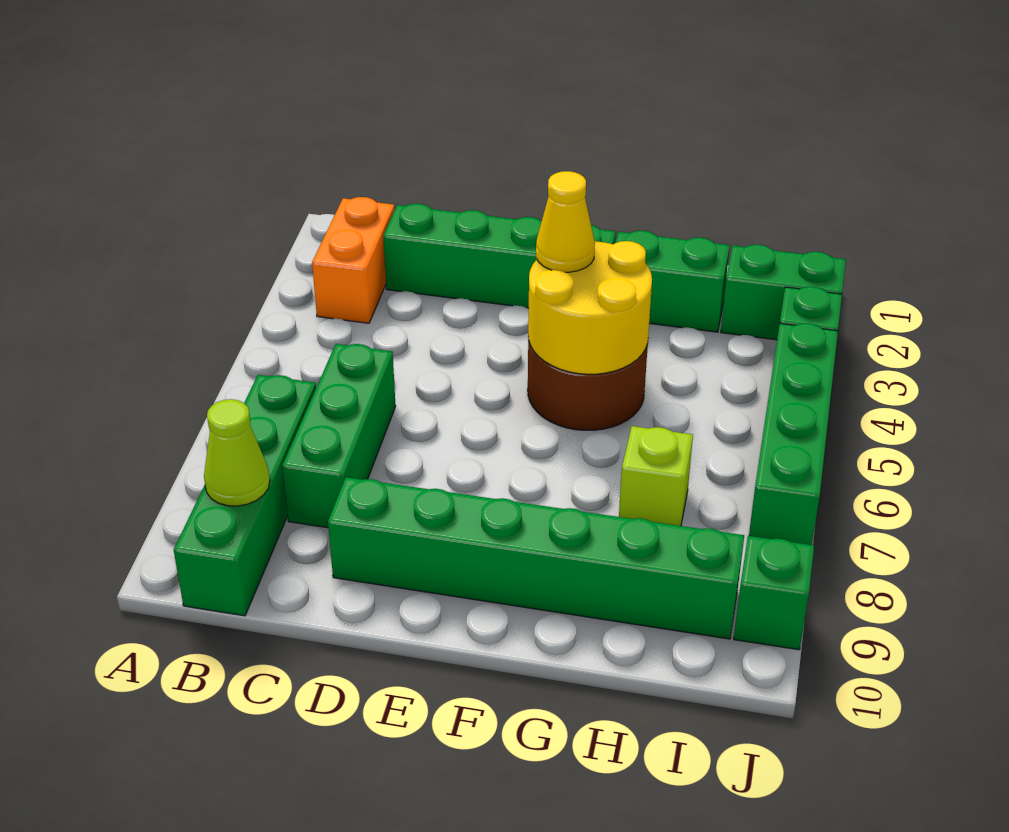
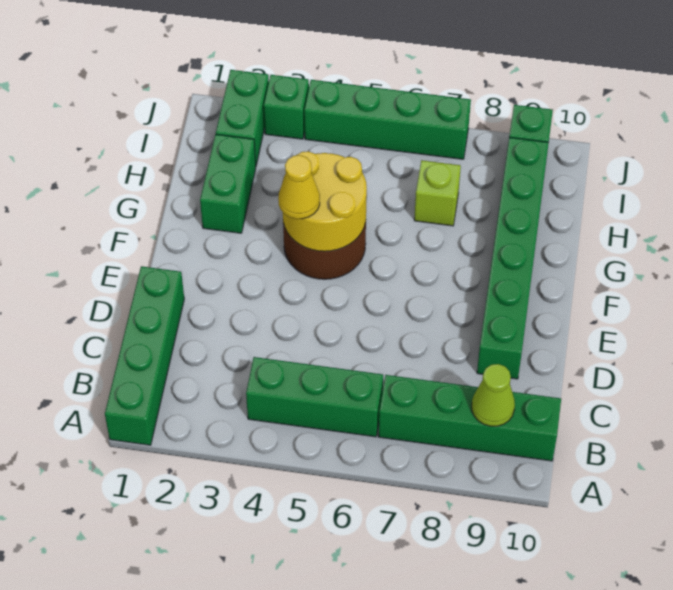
orange 1x2 brick [312,197,395,323] -> none
green 1x4 brick [383,204,616,308] -> green 1x4 brick moved to [105,266,184,445]
green 1x3 brick [282,344,396,528] -> green 1x3 brick moved to [246,357,383,437]

